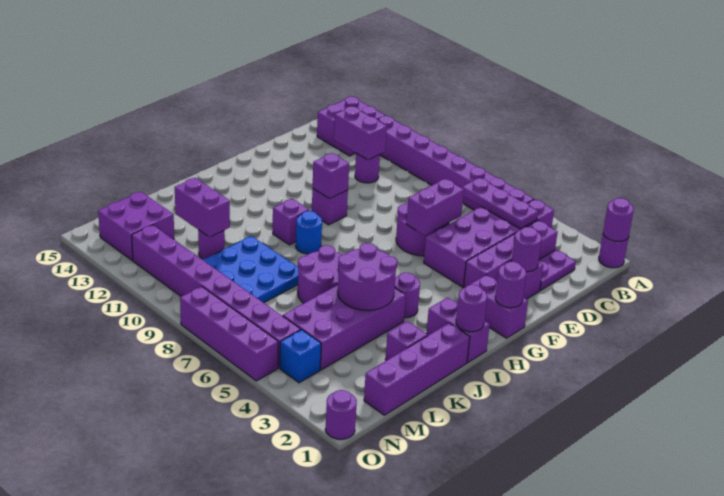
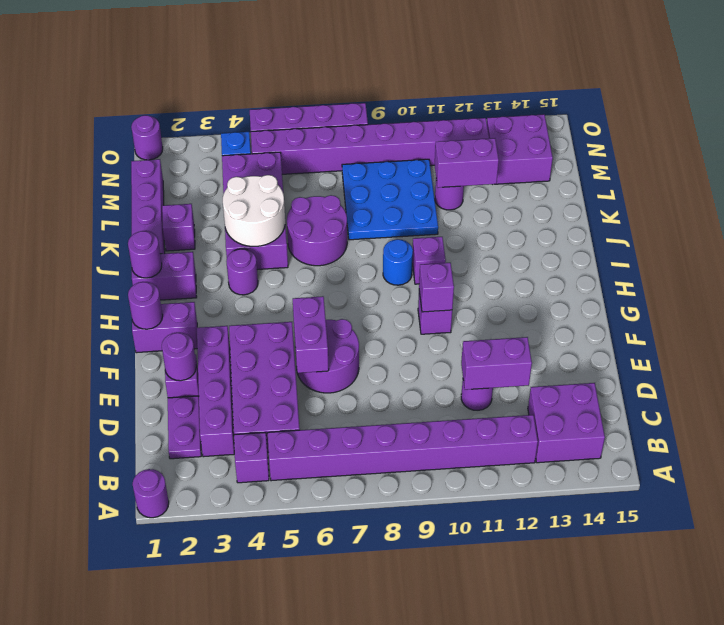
purple 1x1 round brick [603,198,634,241] -> none
purple 1x3 plate [462,178,538,229] -> none
purple 2x2 round brick [338,243,397,310] -> white 2x2 round brick [223,175,285,246]

